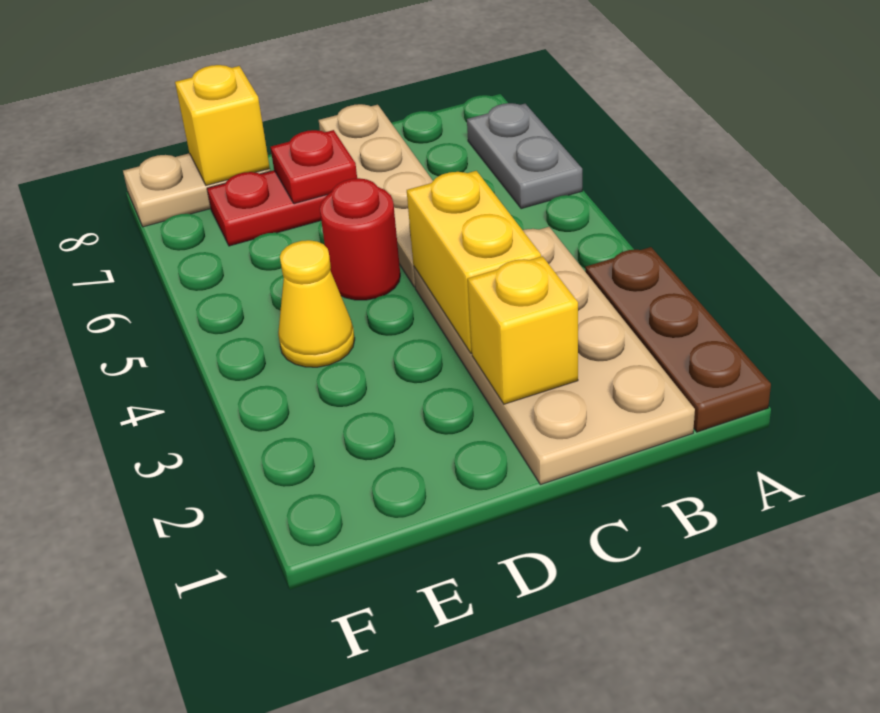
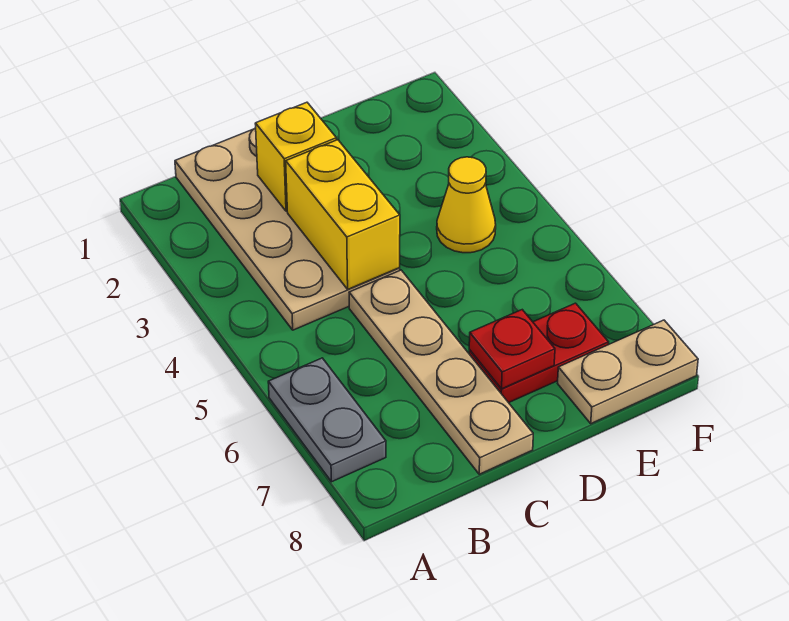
brown 1x3 plate [585,247,771,432] -> none
red 1x1 round brick [320,178,400,300] -> none
yellow 1x1 brick [175,65,270,185] -> none

